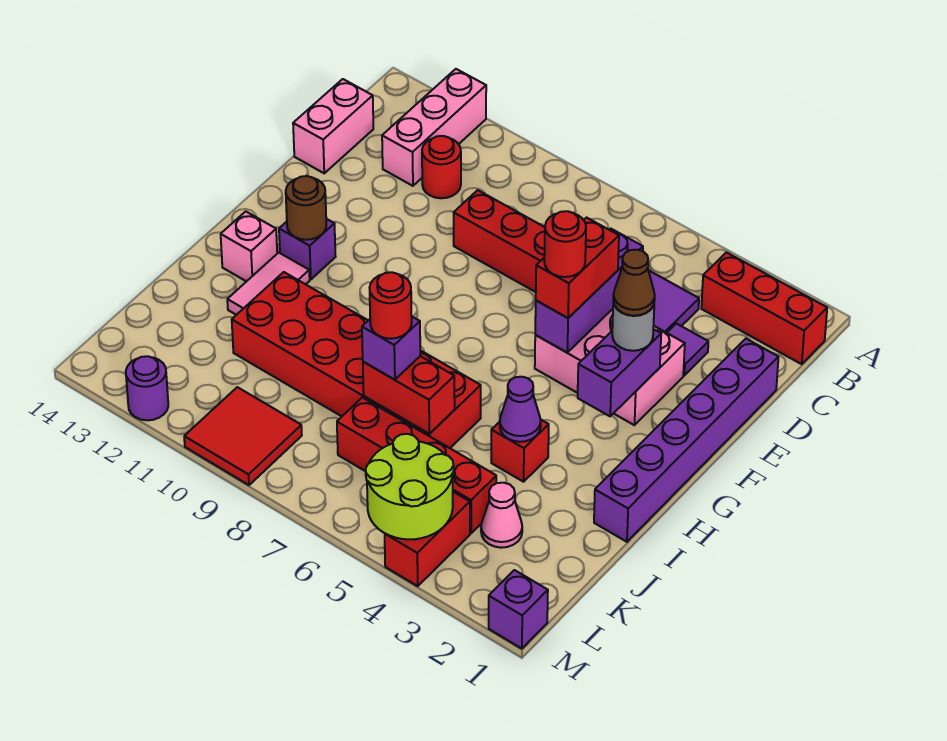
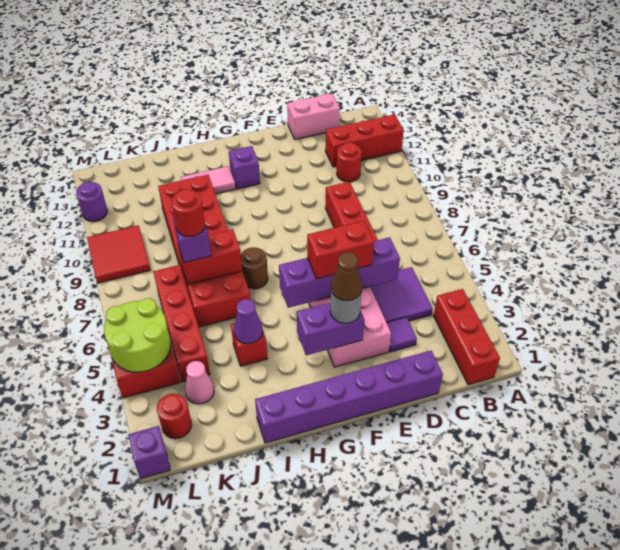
pink 1x3 brick [382,69,486,186] -> red 1x3 brick [325,114,404,167]
purple 1x3 brick [535,229,643,352] -> purple 1x4 brick [279,237,400,308]
red 1x1 round brick [544,211,586,277] -> red 1x1 round brick moved to [157,394,192,439]
brown 1x1 round brick [286,176,326,240] -> brown 1x1 round brick moved to [241,247,268,289]
pink 1x1 brick [221,211,277,282] -> none
red 1x2 brick [363,356,455,434] -> red 1x2 brick turned to [178,229,242,285]

